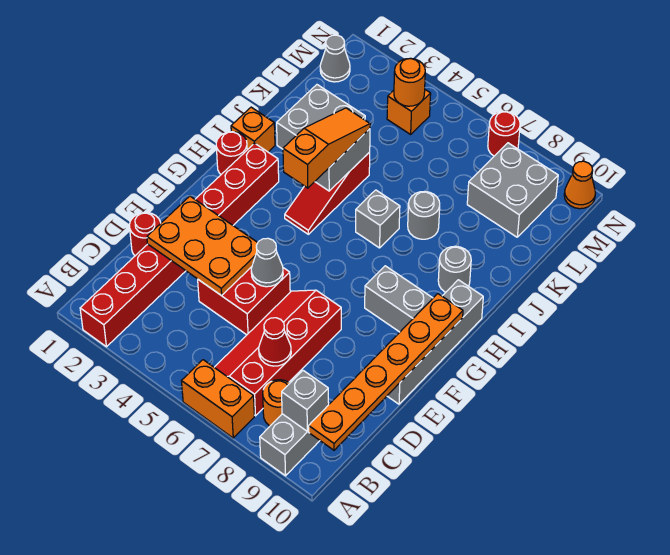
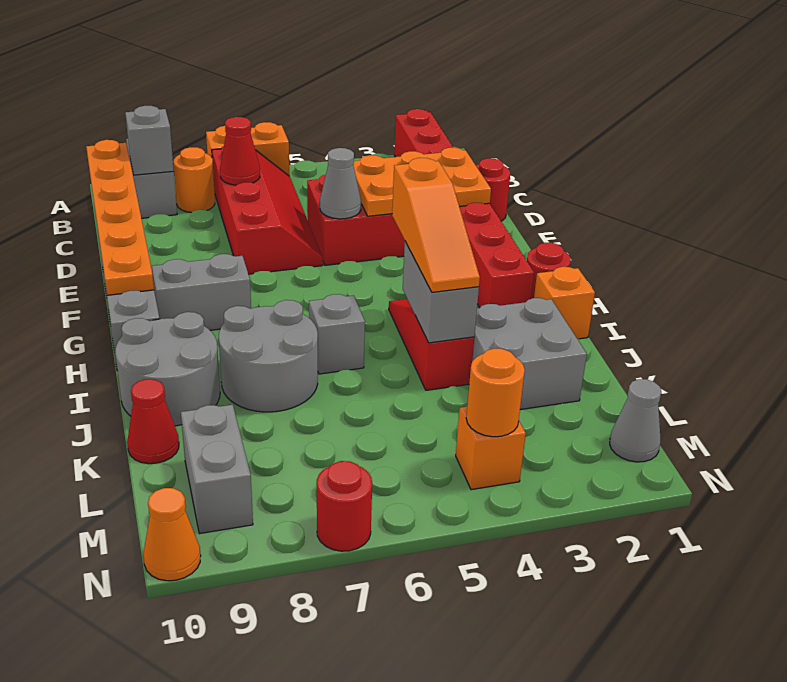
grey 1x1 round brick [438,246,471,292] -> grey 2x2 round brick [115,312,220,426]
grey 1x1 round brick [408,191,440,239] -> grey 2x2 round brick [219,300,318,412]
none -> red 1x1 cone [127,379,179,464]
grey 2x2 brick [467,143,558,237] -> grey 1x2 brick [181,405,253,534]

